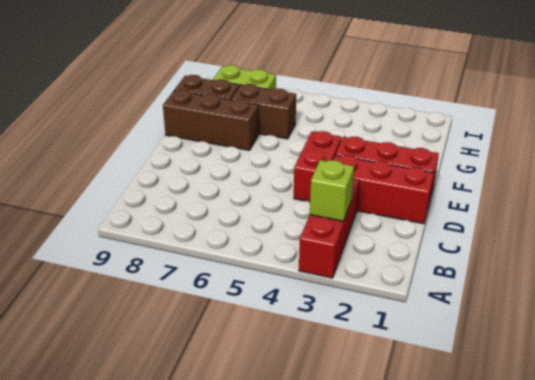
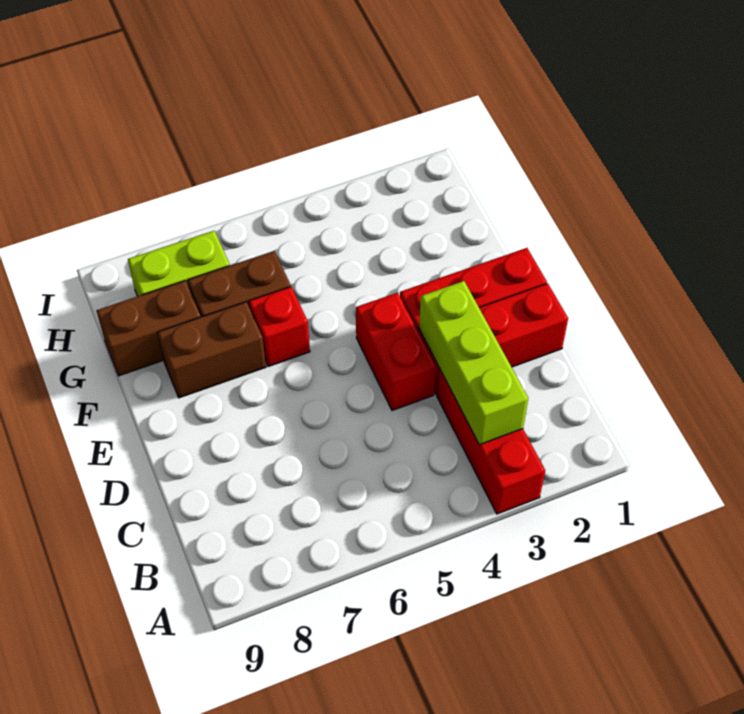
lime 1x1 brick [310,160,354,221] -> lime 1x3 brick [419,281,528,445]
none -> red 1x1 brick [249,287,310,367]
brown 1x3 brick [163,90,259,150] -> brown 1x2 brick [157,302,266,398]

